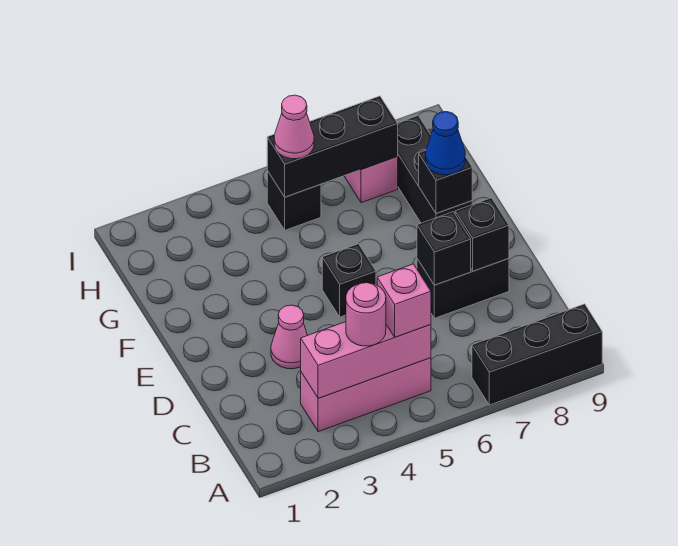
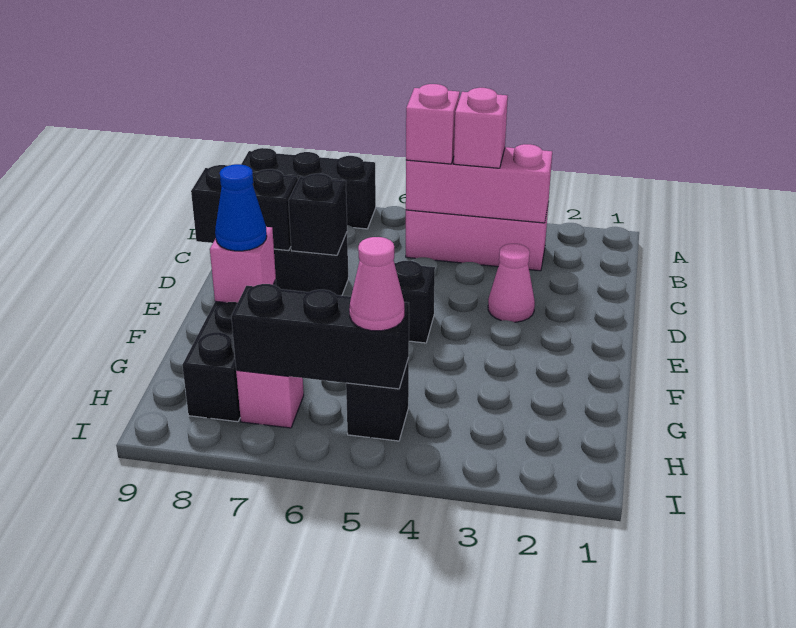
pink 1x1 round brick [346,283,386,346] -> pink 1x1 brick [454,88,508,168]
black 1x1 brick [455,198,509,271] -> black 1x2 brick [191,165,298,251]
black 1x1 brick [419,151,472,213] -> pink 1x1 brick [210,227,276,303]

